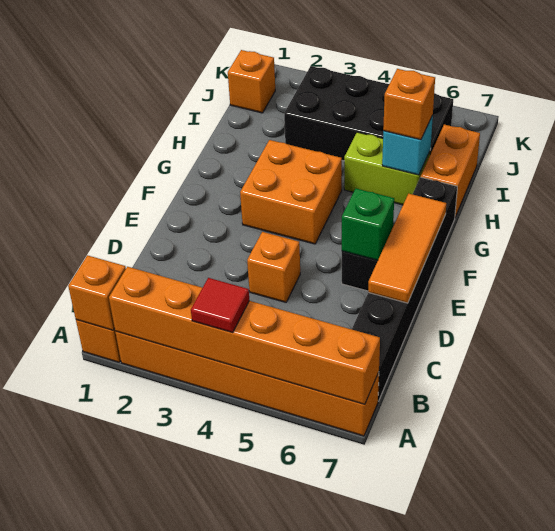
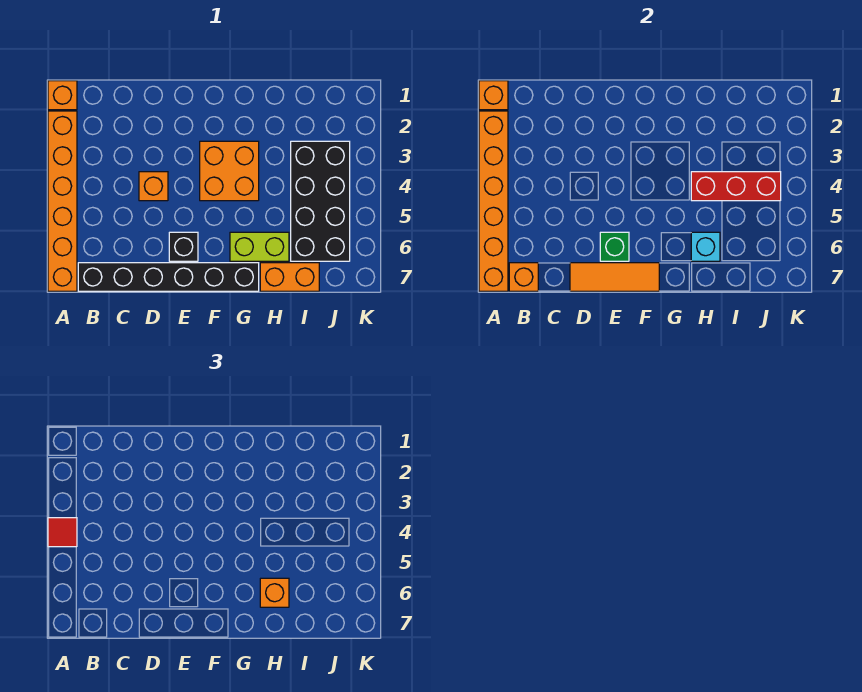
none -> red 1x3 brick [691,172,781,201]
lime 1x2 brick [344,132,430,205] -> lime 1x2 brick turned to [230,232,289,261]
orange 1x1 brick [228,50,275,113] -> orange 1x1 brick moved to [509,263,538,291]

